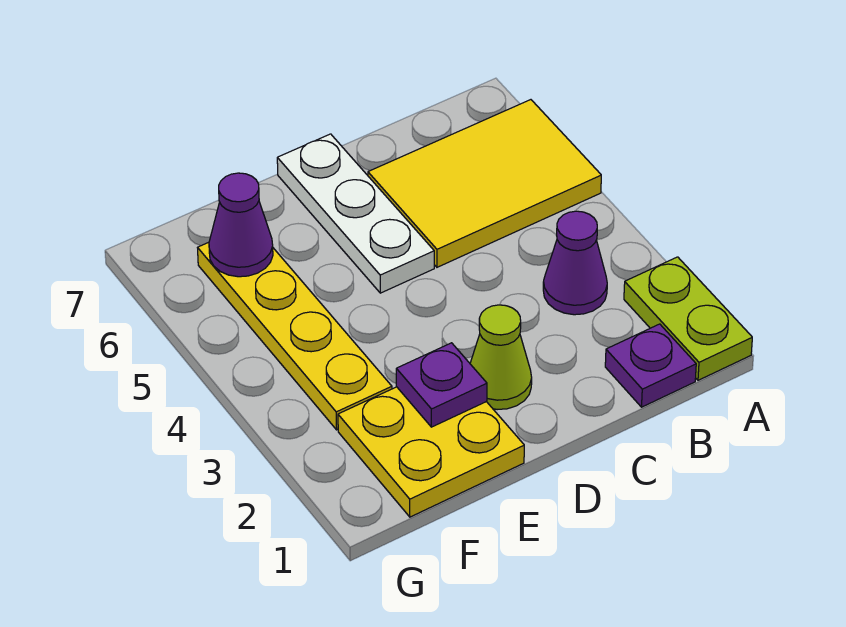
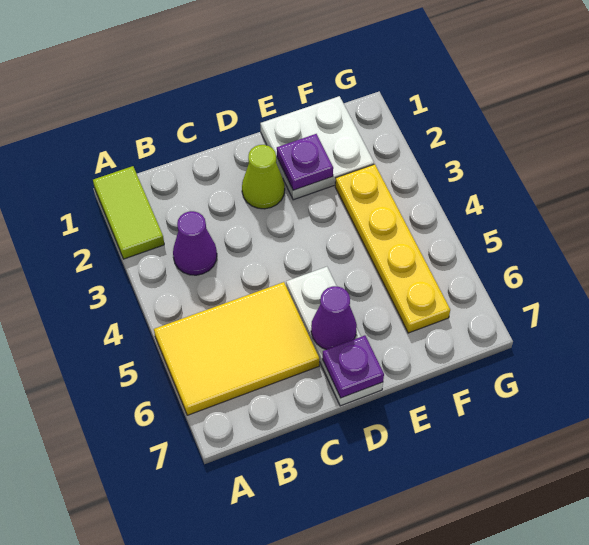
lime 1x2 plate [624,257,752,380] -> lime 1x2 tile [93,166,164,259]
purple 1x1 plate [605,324,696,407] -> purple 1x1 plate moved to [323,336,384,398]
yellow 2x2 plate [338,387,524,517] -> white 2x2 plate [260,96,374,200]
purple 1x1 cone [209,173,273,277] -> purple 1x1 cone moved to [311,286,357,350]

